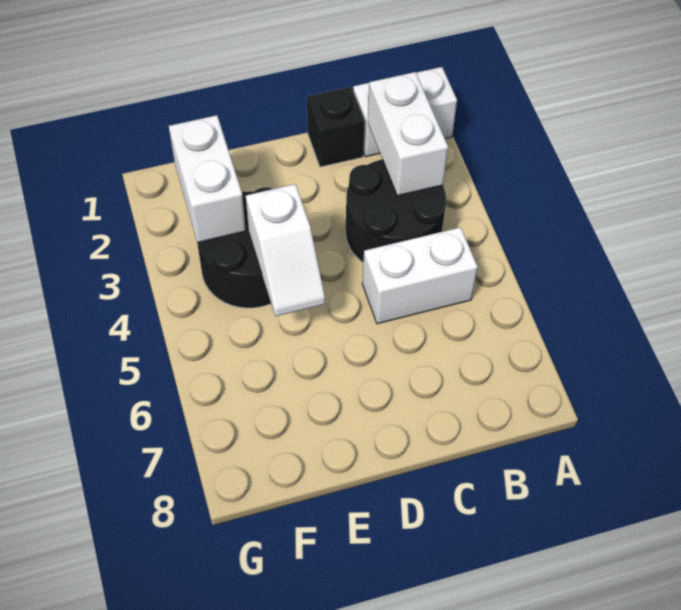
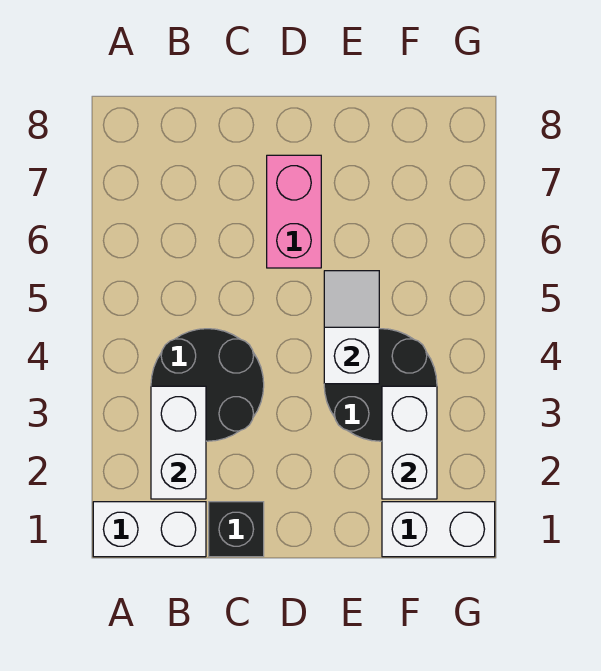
white 1x2 brick [362,227,478,324] -> white 1x2 brick moved to [382,502,495,557]
none -> pink 1x2 brick [267,155,321,268]

